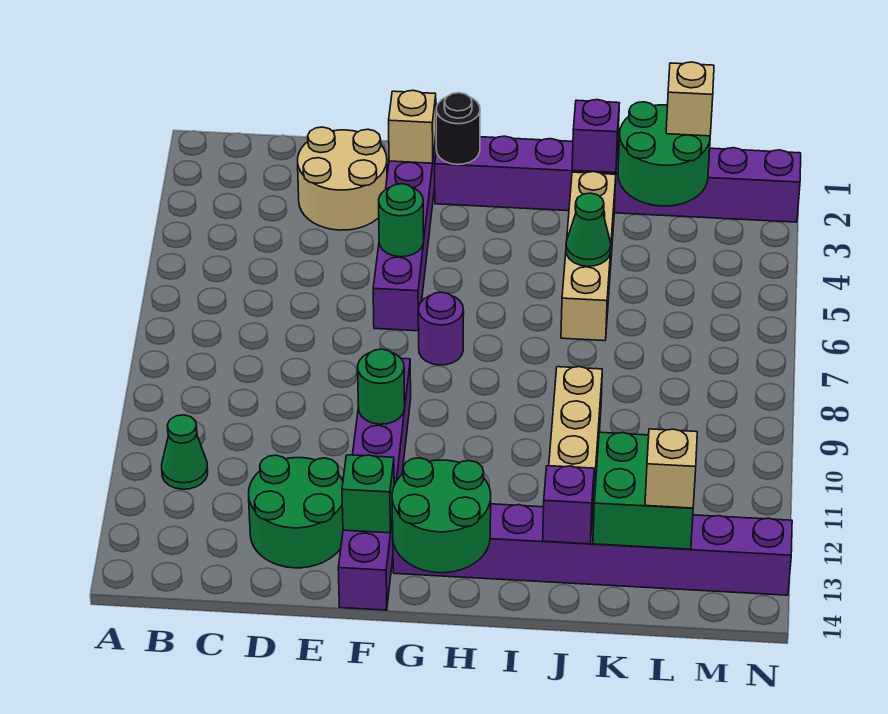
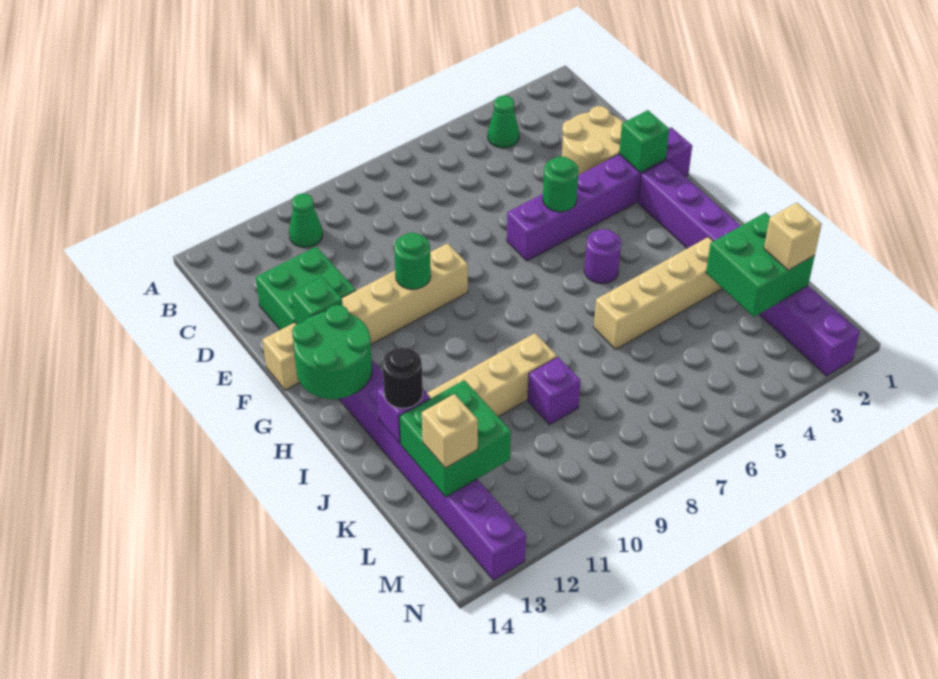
green 2x2 round brick [249,455,343,568] -> green 2x2 brick [256,247,356,330]
tan 1x1 brick [389,90,436,163] -> green 1x1 brick [619,110,669,173]
purple 1x6 brick [338,358,411,610] -> tan 1x6 brick [263,243,468,390]
black 1x1 round brick [436,93,480,165] -> black 1x1 round brick moved to [382,348,423,408]
purple 1x1 round brick [418,292,464,365] -> purple 1x1 round brick moved to [585,229,621,284]
purple 1x1 brick [572,100,619,173] -> purple 1x1 brick moved to [528,357,581,425]
green 1x1 cone [566,193,611,266] -> green 1x1 cone moved to [488,95,519,148]
green 2x2 round brick [618,102,710,206] -> green 2x2 brick [706,212,815,317]

